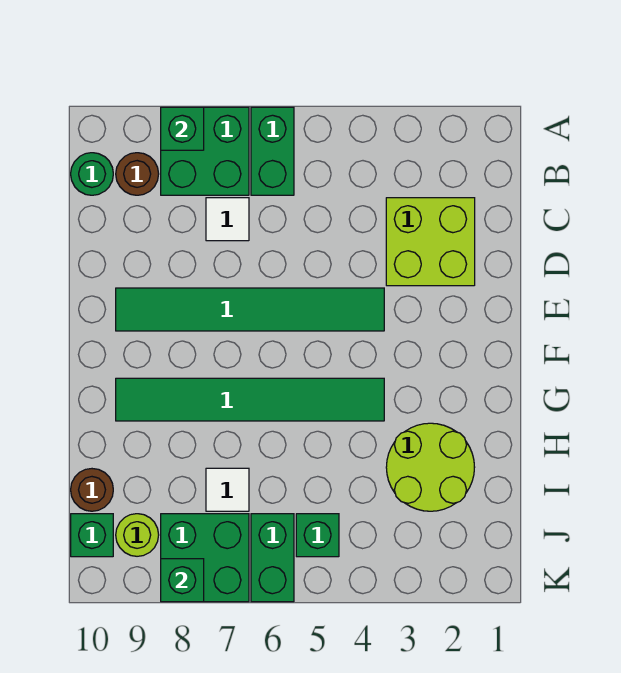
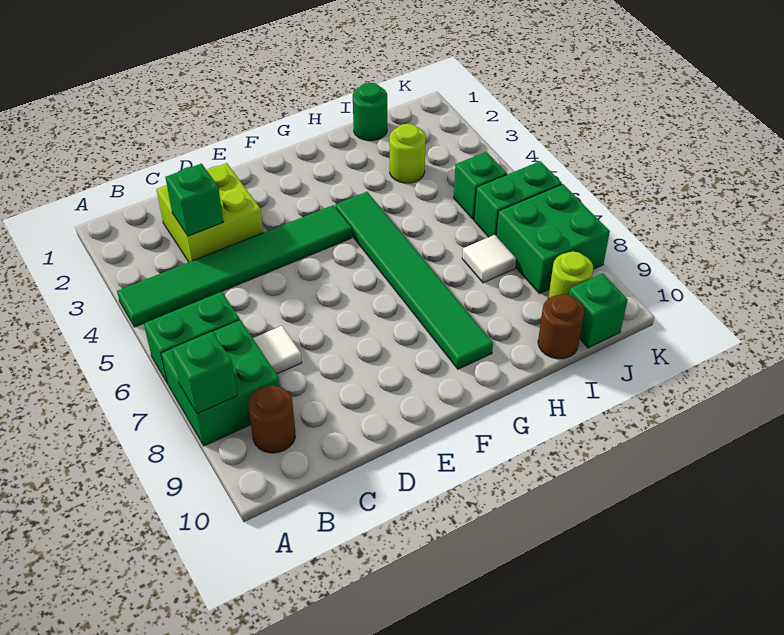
green 1x1 round brick [71,153,113,195] -> green 1x1 round brick moved to [353,83,387,141]
green 1x6 tile [116,288,384,331] -> green 1x6 tile turned to [117,205,352,327]
lime 2x2 round brick [386,423,475,511] -> lime 1x1 round brick [389,124,426,183]
green 1x1 brick [161,559,204,602] -> green 1x1 brick moved to [165,164,223,236]

